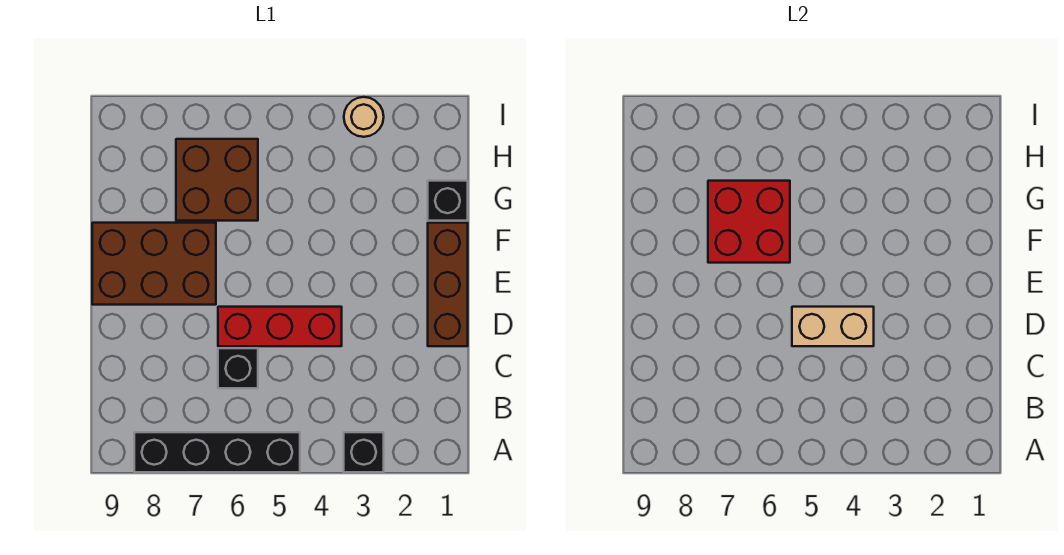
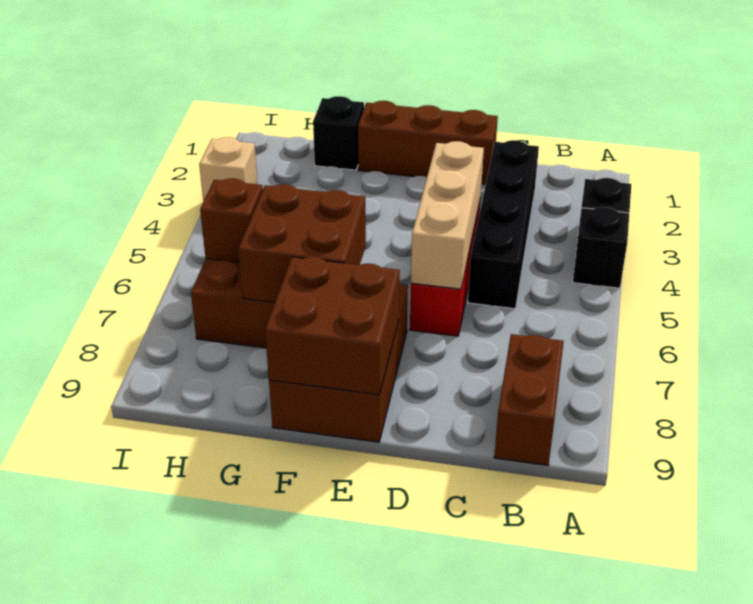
black 1x4 brick [134,432,300,472] -> black 1x4 brick moved to [468,140,539,309]
none -> brown 1x2 brick [494,334,564,465]
black 1x1 brick [218,348,258,388] -> black 1x1 brick moved to [573,207,629,288]
tan 1x2 brick [792,307,874,346] -> tan 1x3 brick [411,141,484,289]
none -> brown 2x2 brick [265,257,400,395]
red 2x2 brick [708,181,790,263] -> brown 2x2 brick [238,184,366,302]
none -> brown 1x1 brick [200,178,263,263]
tan 1x1 round brick [344,97,384,137] -> tan 1x1 brick [199,137,258,202]

